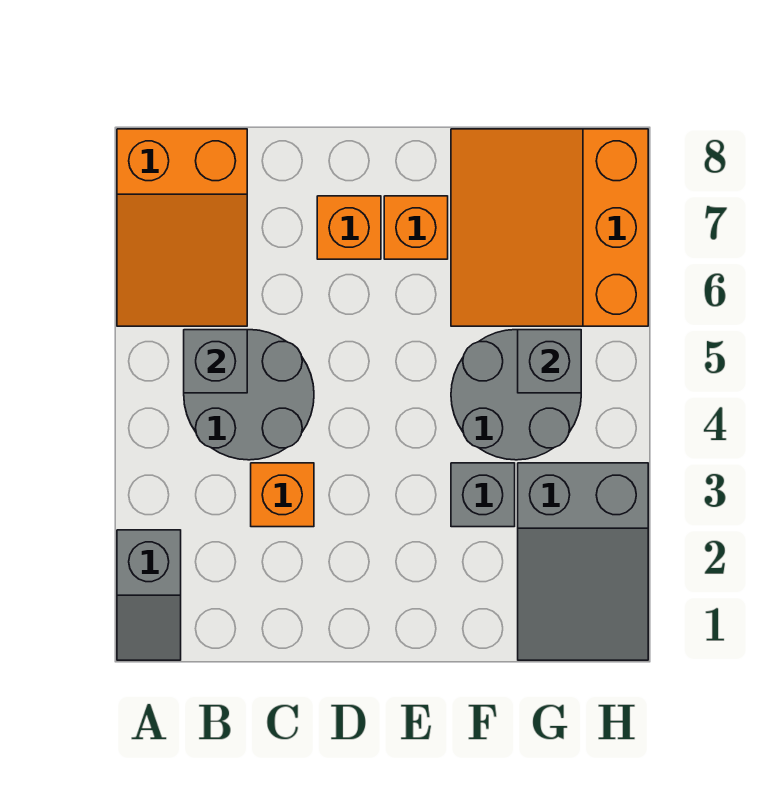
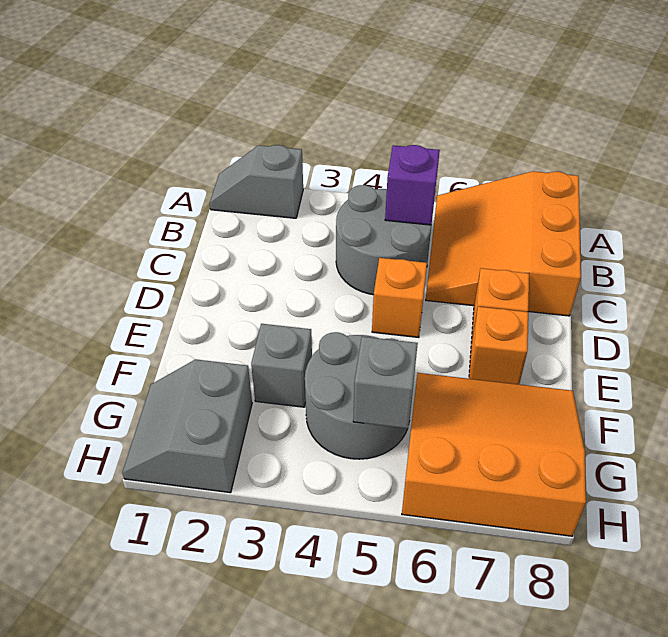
orange 2x3 slope [117,129,247,326] -> orange 3x3 slope [426,171,581,316]
grey 1x1 brick [184,330,247,393] -> purple 1x1 brick [385,145,440,225]
orange 1x1 brick [251,463,314,527] -> orange 1x1 brick moved to [372,258,427,337]
grey 2x3 slope [518,463,648,660] -> grey 2x2 slope [122,359,252,493]

